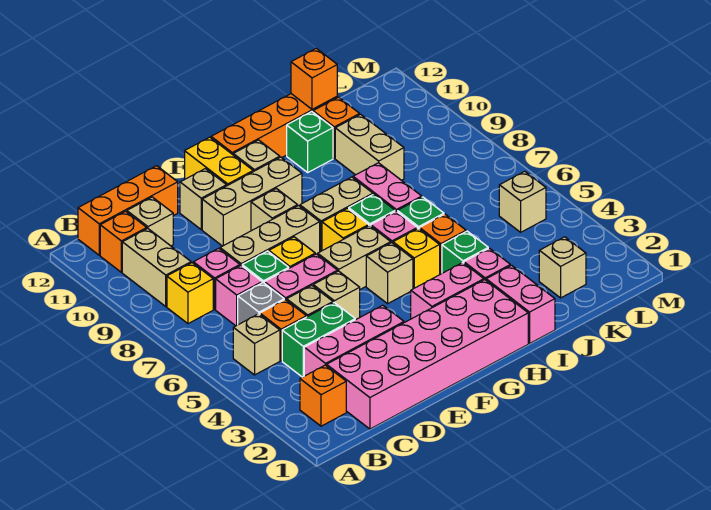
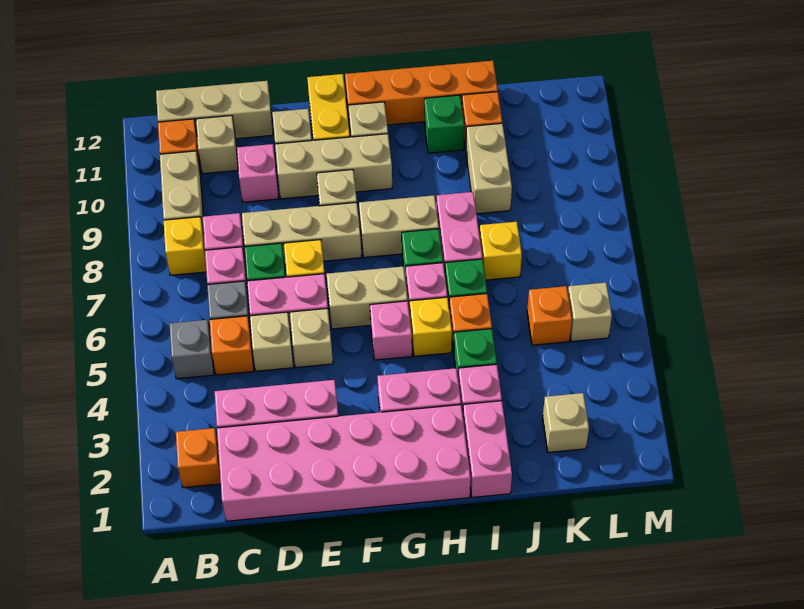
tan 1x1 brick [233,314,280,375] -> grey 1x1 brick [170,320,214,379]
orange 1x3 brick [78,166,178,255] -> tan 1x3 brick [156,81,273,139]
green 1x2 brick [282,303,355,377] -> none
none -> pink 1x1 brick [237,144,279,202]
tan 1x1 brick [366,243,413,304] -> pink 1x1 brick [370,301,412,360]
yellow 1x1 brick [322,208,369,251] -> yellow 1x1 brick moved to [479,222,522,280]
orange 1x1 brick [291,48,337,110] -> orange 1x1 brick moved to [527,286,572,345]

